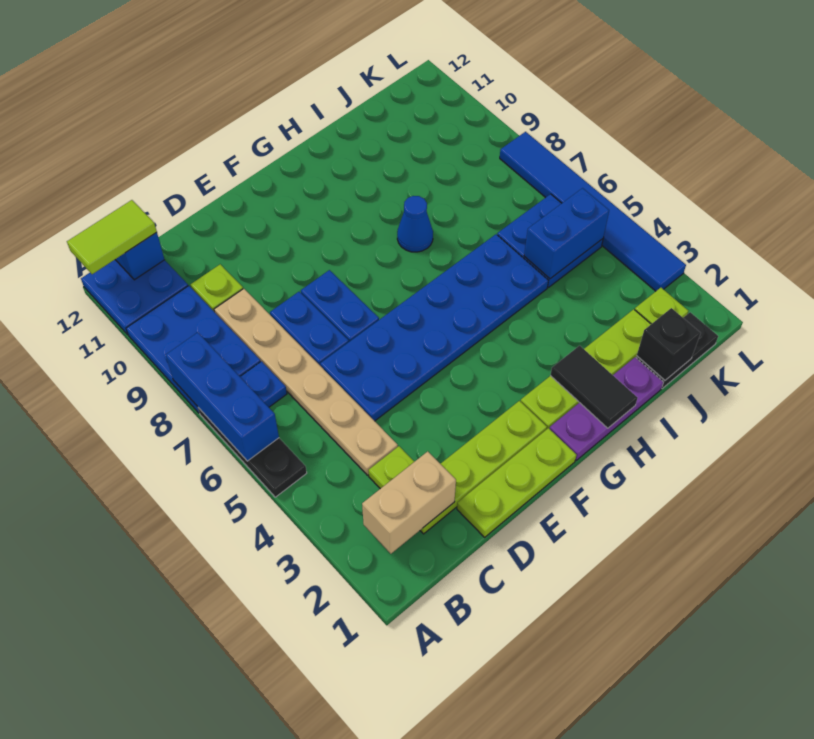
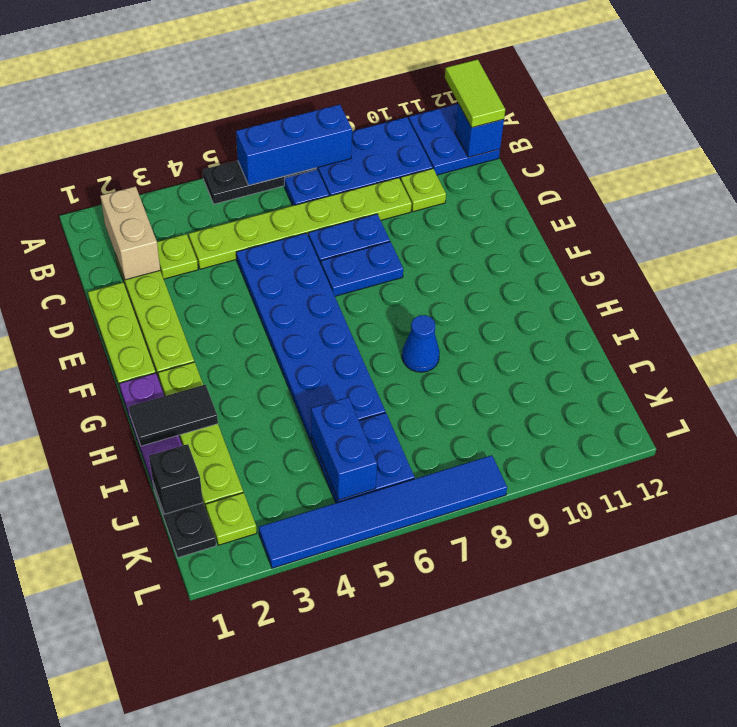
tan 1x6 plate [214,289,398,475] -> lime 1x6 plate [189,178,412,269]

